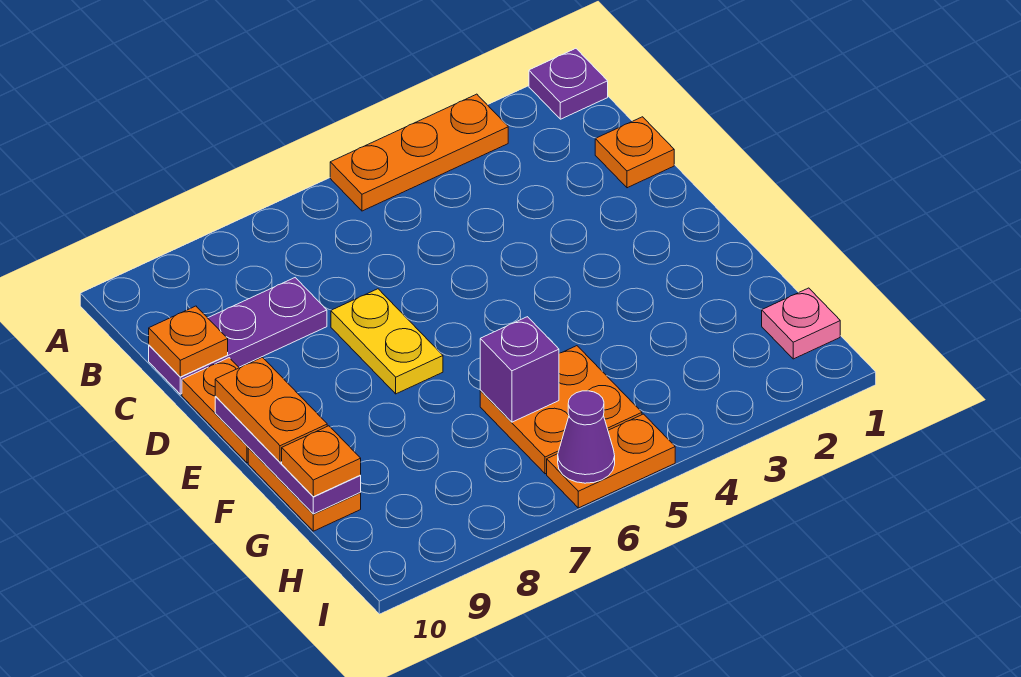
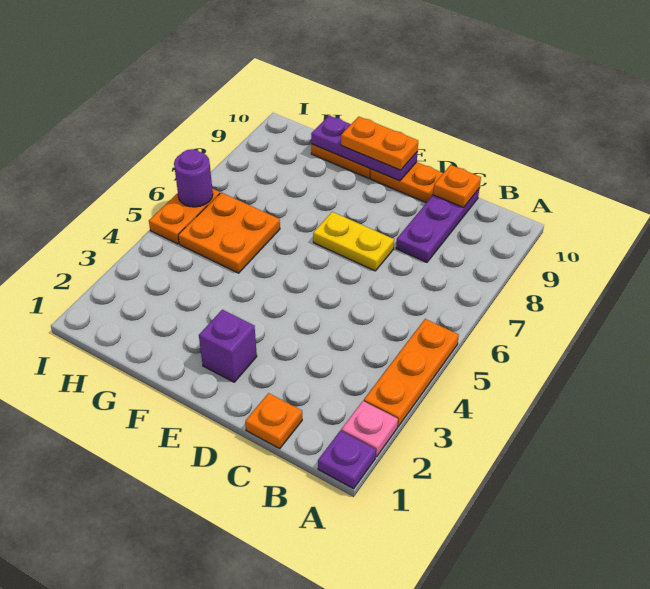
purple 1x1 brick [480,317,559,422] -> purple 1x1 brick moved to [199,310,257,382]
orange 1x1 plate [282,426,361,497] -> none
pink 1x1 plate [762,288,840,359] -> pink 1x1 plate moved to [341,401,398,457]
purple 1x1 cone [558,391,615,483] -> purple 1x1 round brick [174,149,213,207]

